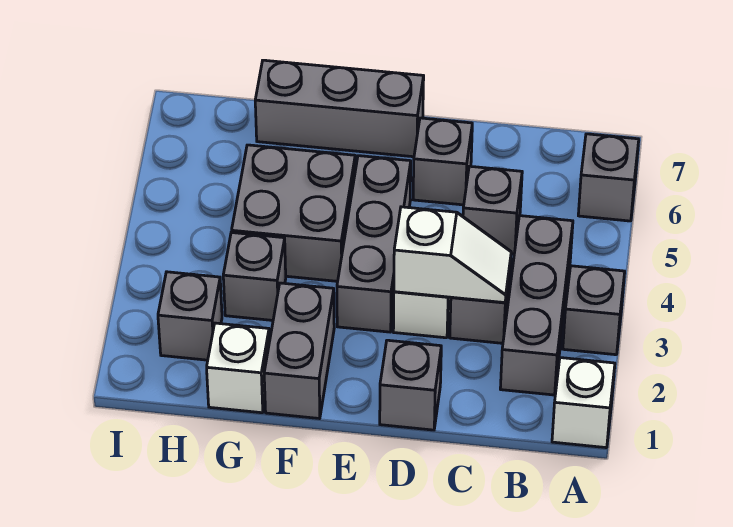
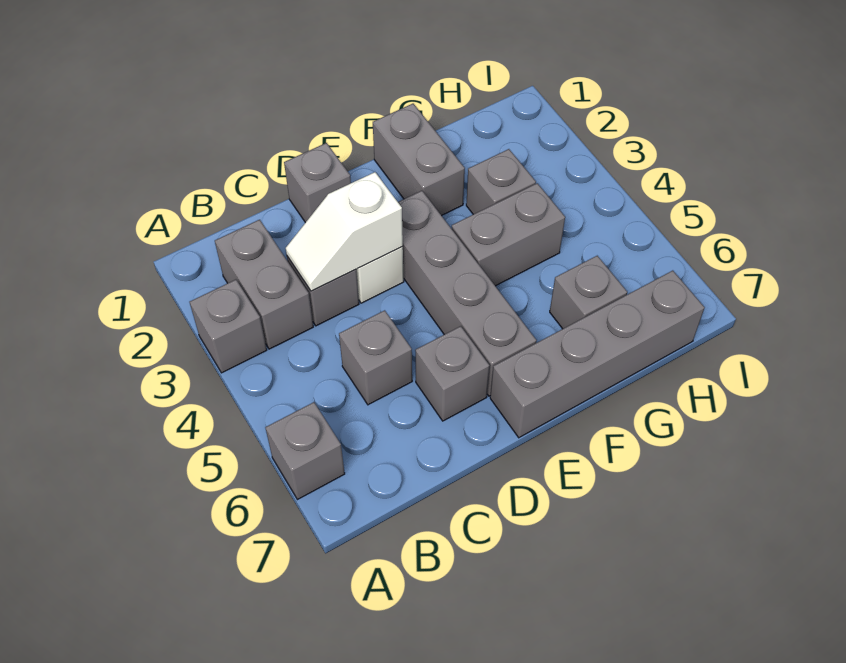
white 1x1 brick [552,358,615,448] -> none
grey 1x3 brick [500,216,573,395] -> grey 1x2 brick [215,220,313,349]
grey 1x3 brick [337,156,411,332] -> grey 1x4 brick [398,191,537,396]
grey 1x3 brick [255,60,424,157] -> grey 1x4 brick [490,271,705,438]
grey 2x2 brick [232,145,355,281] -> grey 1x2 brick [452,183,565,286]
white 1x1 brick [207,323,269,413] -> none
grey 1x1 brick [158,272,222,360] -> grey 1x1 brick moved to [550,256,627,329]

